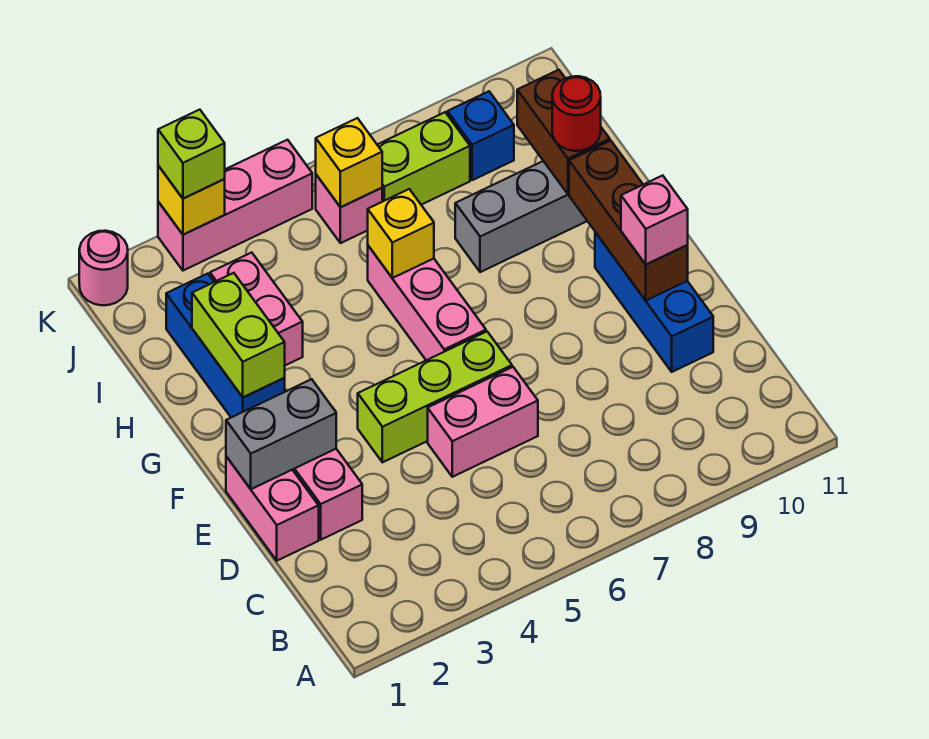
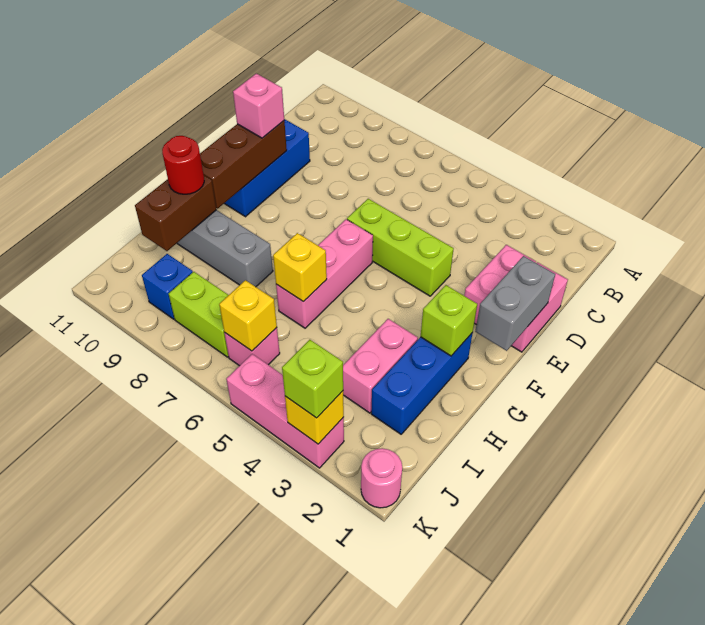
pink 1x2 brick [428,367,538,477] -> none
grey 1x2 brick [226,379,336,489] -> grey 1x2 brick turned to [475,256,555,351]
lime 1x2 brick [192,273,285,397] -> lime 1x1 brick [421,285,477,356]

